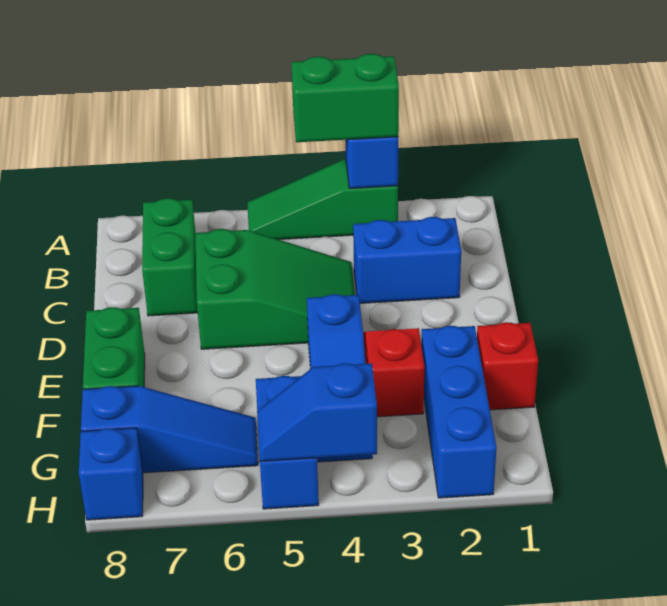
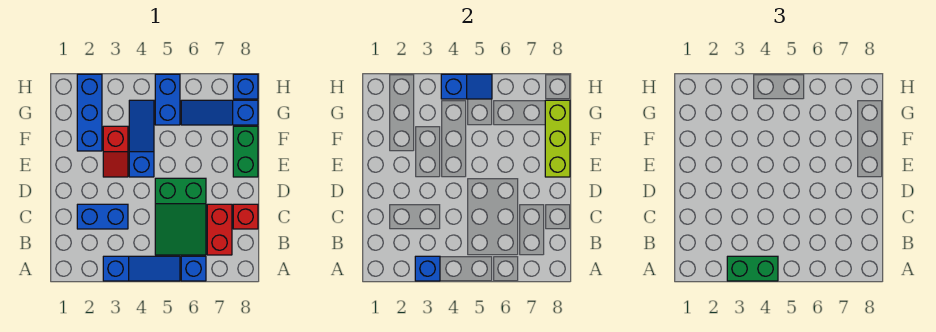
green 1x3 slope [247,159,398,240] -> blue 1x3 slope [103,256,180,281]
none -> blue 1x1 brick [181,256,206,281]
green 1x2 brick [142,198,198,316] -> red 1x2 brick [207,204,232,255]
green 2x3 slope [196,229,355,349] -> green 2x3 slope turned to [155,178,206,255]
none -> lime 1x3 brick [545,100,570,177]
red 1x1 brick [477,322,538,410] -> red 1x1 brick moved to [233,204,258,229]

